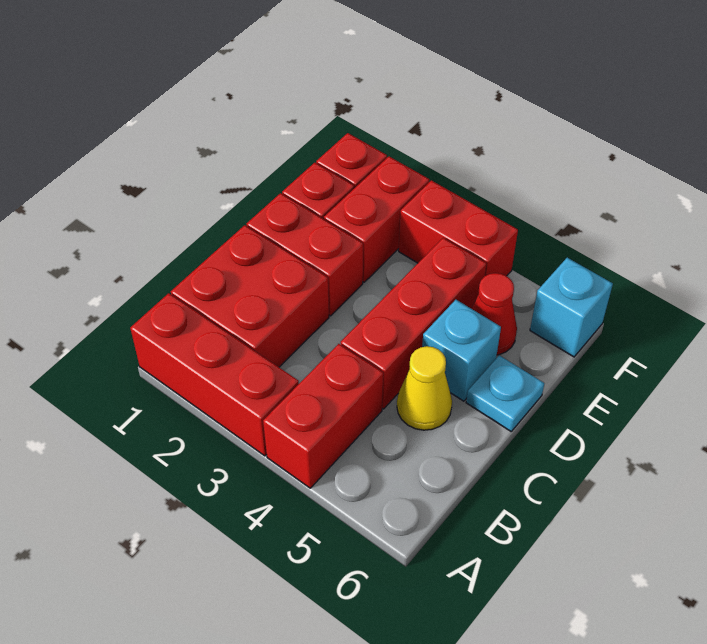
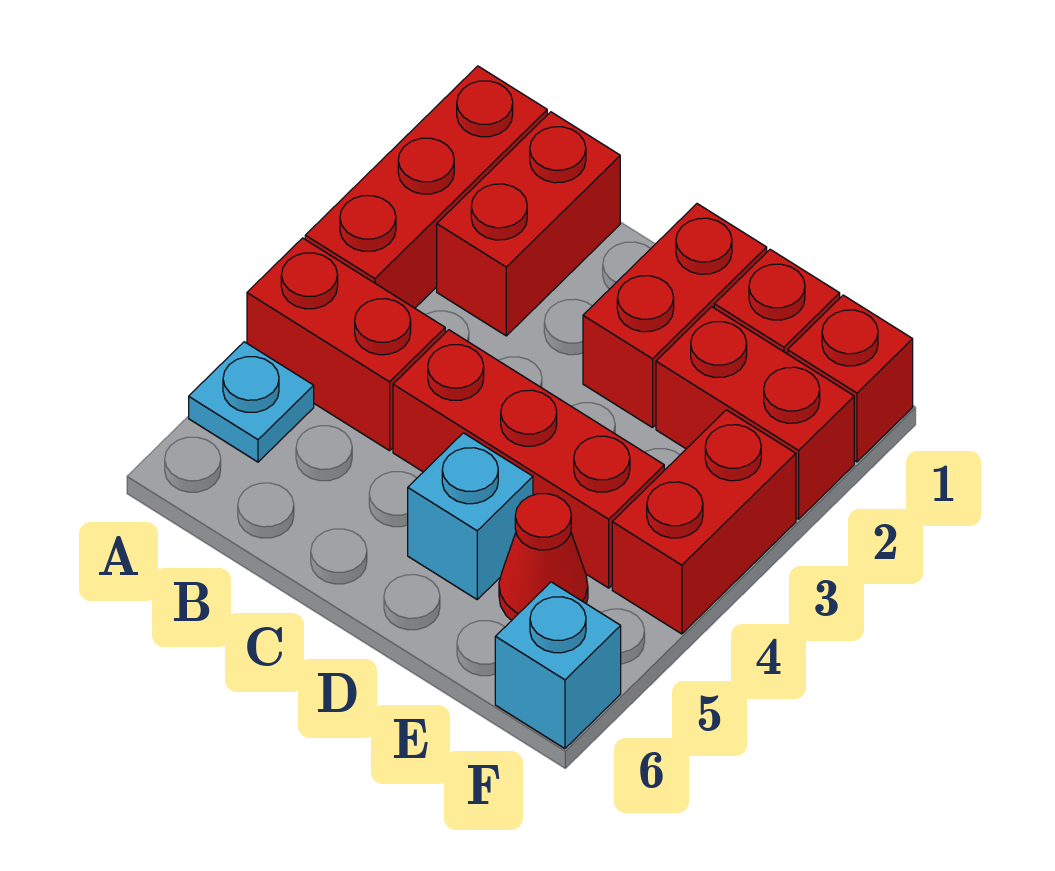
red 2x2 brick [171,225,329,367] -> red 1x2 brick [437,112,620,336]
yellow 1x1 cone [397,346,452,430] -> none
cyan 1x1 plate [466,355,544,431] -> cyan 1x1 plate moved to [189,342,314,462]

